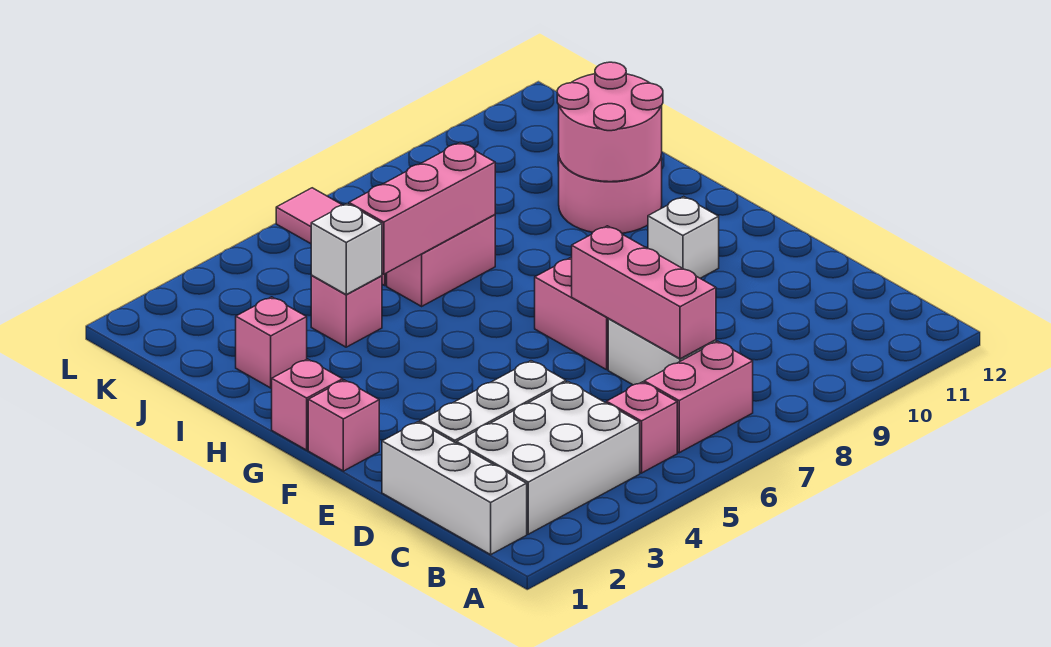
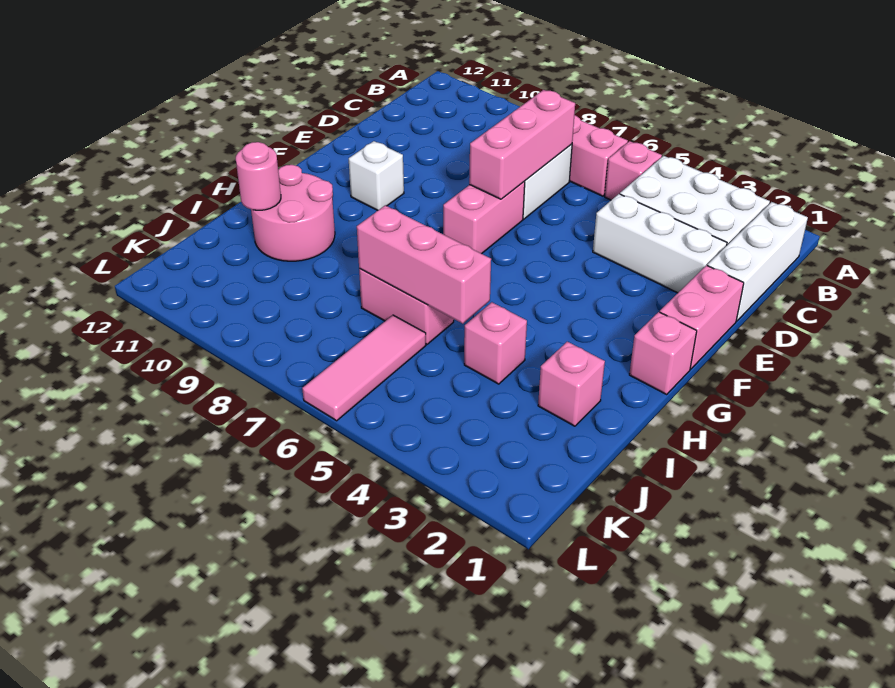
pink 1x1 brick [308,380,379,471] -> pink 1x2 brick [660,265,744,369]
pink 2x2 round brick [557,62,663,182] -> pink 1x1 round brick [236,142,281,210]
white 1x1 brick [311,204,382,294] -> none

